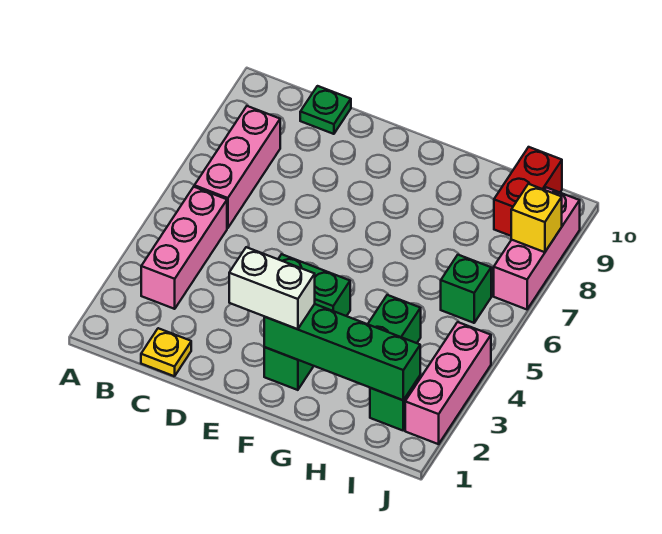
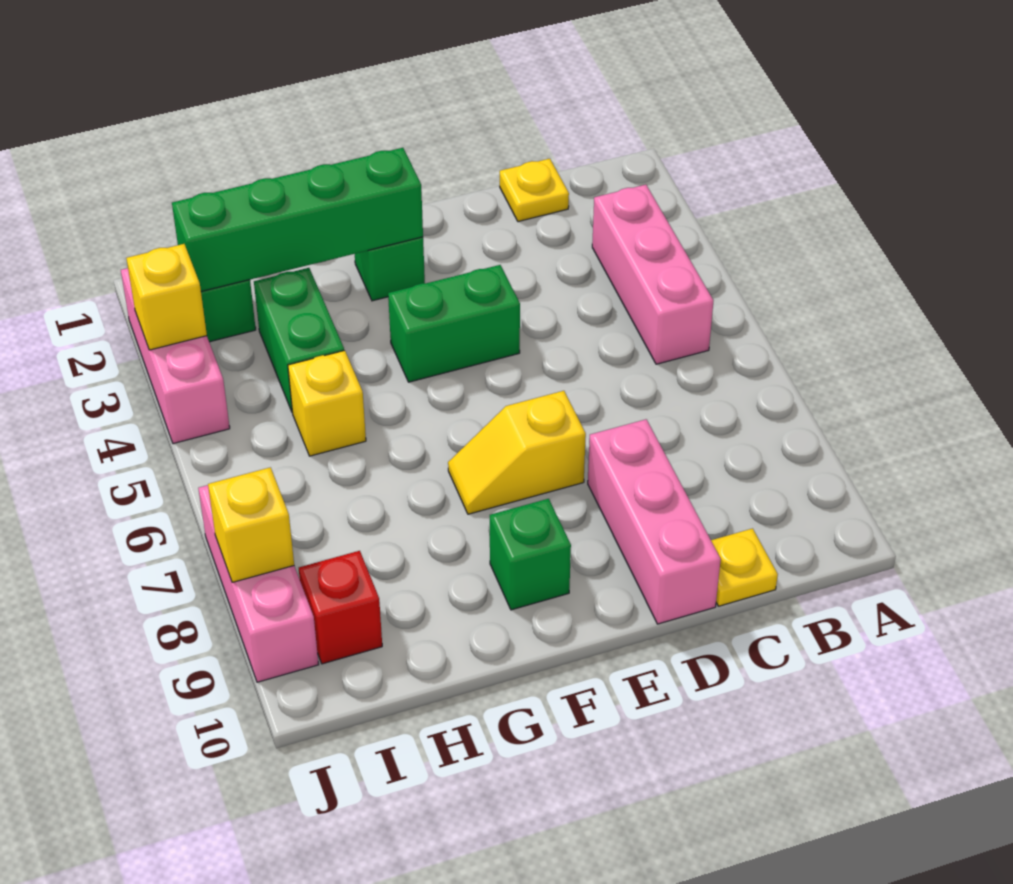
pink 1x3 brick [194,106,280,228] -> pink 1x3 brick moved to [588,419,721,624]
green 1x1 plate [300,86,351,134] -> yellow 1x1 plate [711,529,778,606]
white 1x2 brick [229,247,315,329] -> none
none -> yellow 1x2 slope [448,391,586,514]
none -> yellow 1x1 brick [288,350,366,456]
green 1x1 brick [441,255,491,323] -> green 1x1 brick moved to [490,499,571,610]
red 1x2 brick [494,147,562,236] -> red 1x1 brick [299,551,382,664]
none -> yellow 1x1 brick [126,244,207,350]

